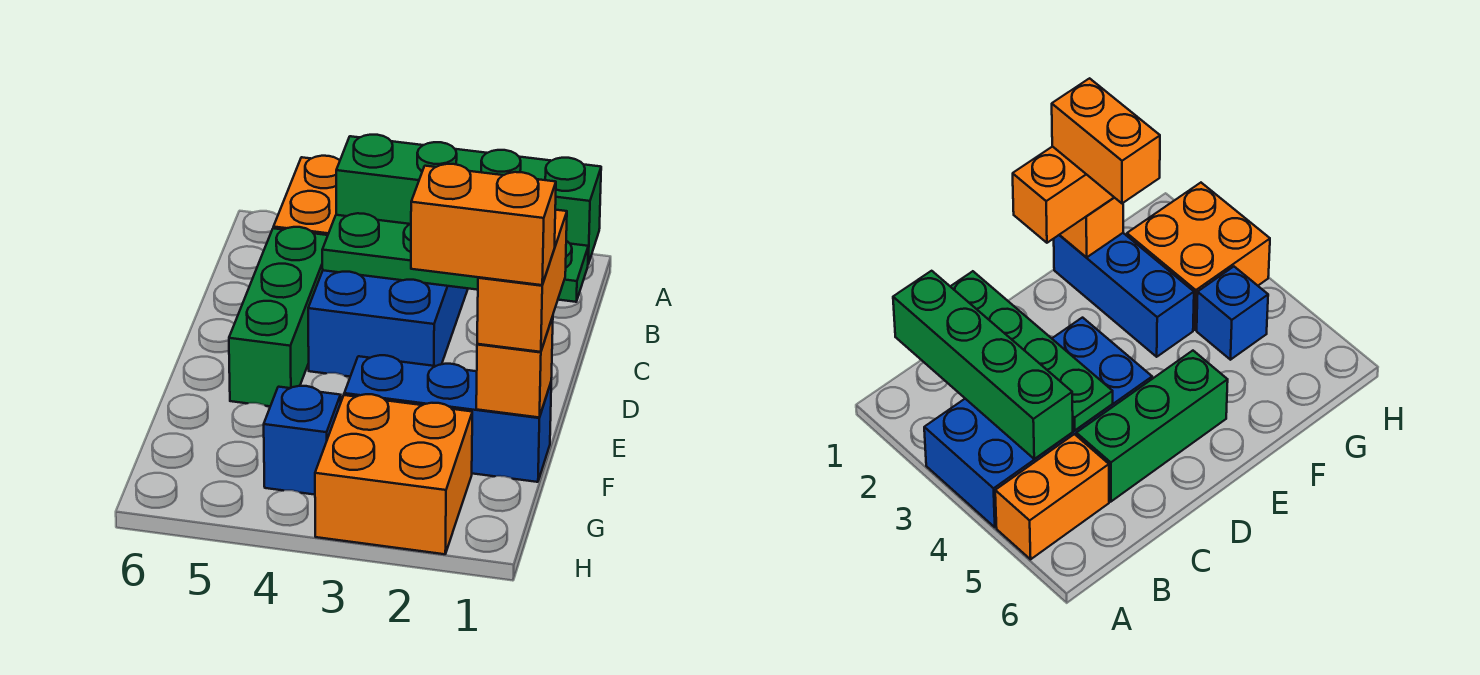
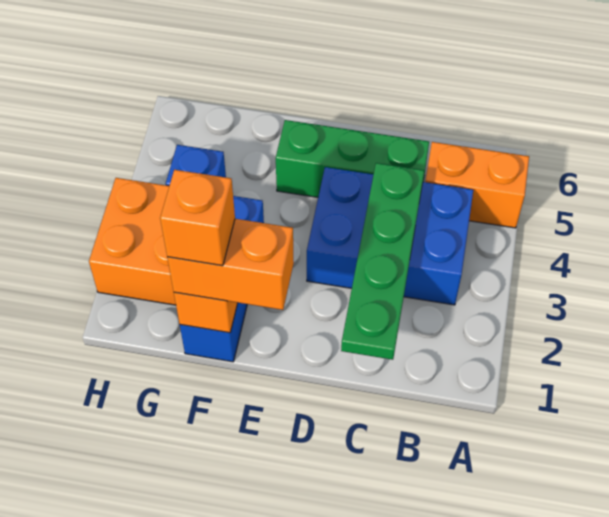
blue 2x4 brick [308,270,468,377] -> blue 2x3 brick [307,167,473,305]
green 1x4 brick [336,135,601,264] -> none
orange 1x2 brick [411,164,556,285] -> orange 1x1 brick [160,170,235,266]

